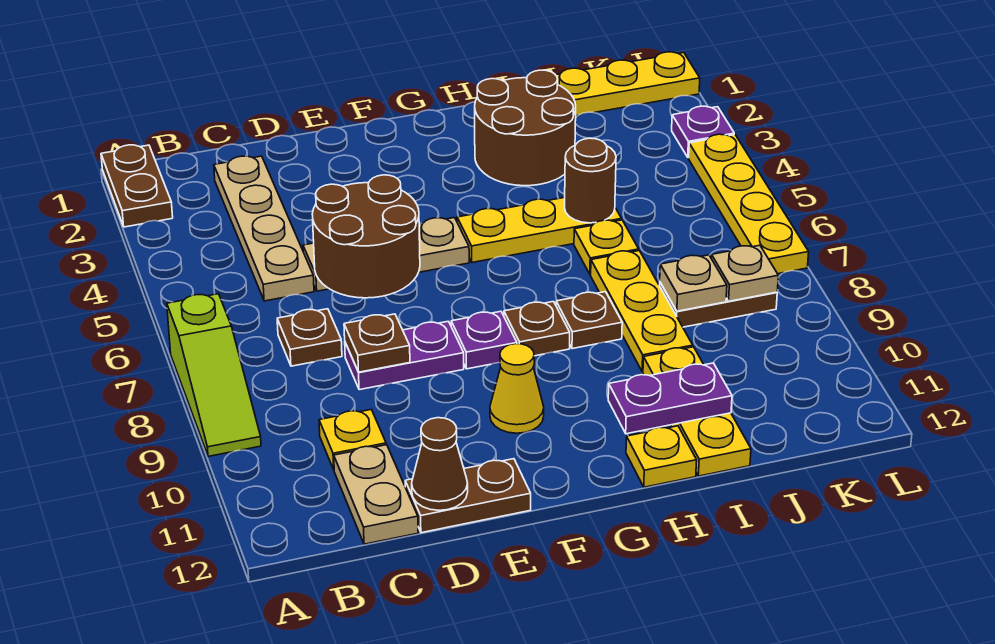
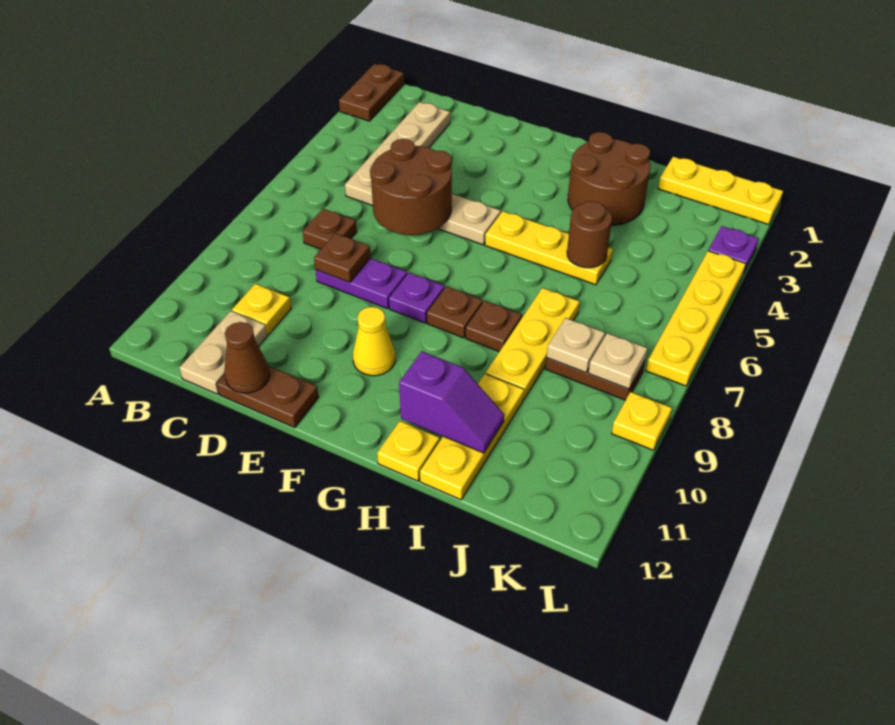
lime 1x3 slope [167,294,261,456] -> none
purple 1x2 plate [608,363,732,434] -> purple 1x2 slope [399,351,504,453]
yellow 1x1 plate [574,220,639,275] -> yellow 1x1 plate moved to [612,392,672,450]

